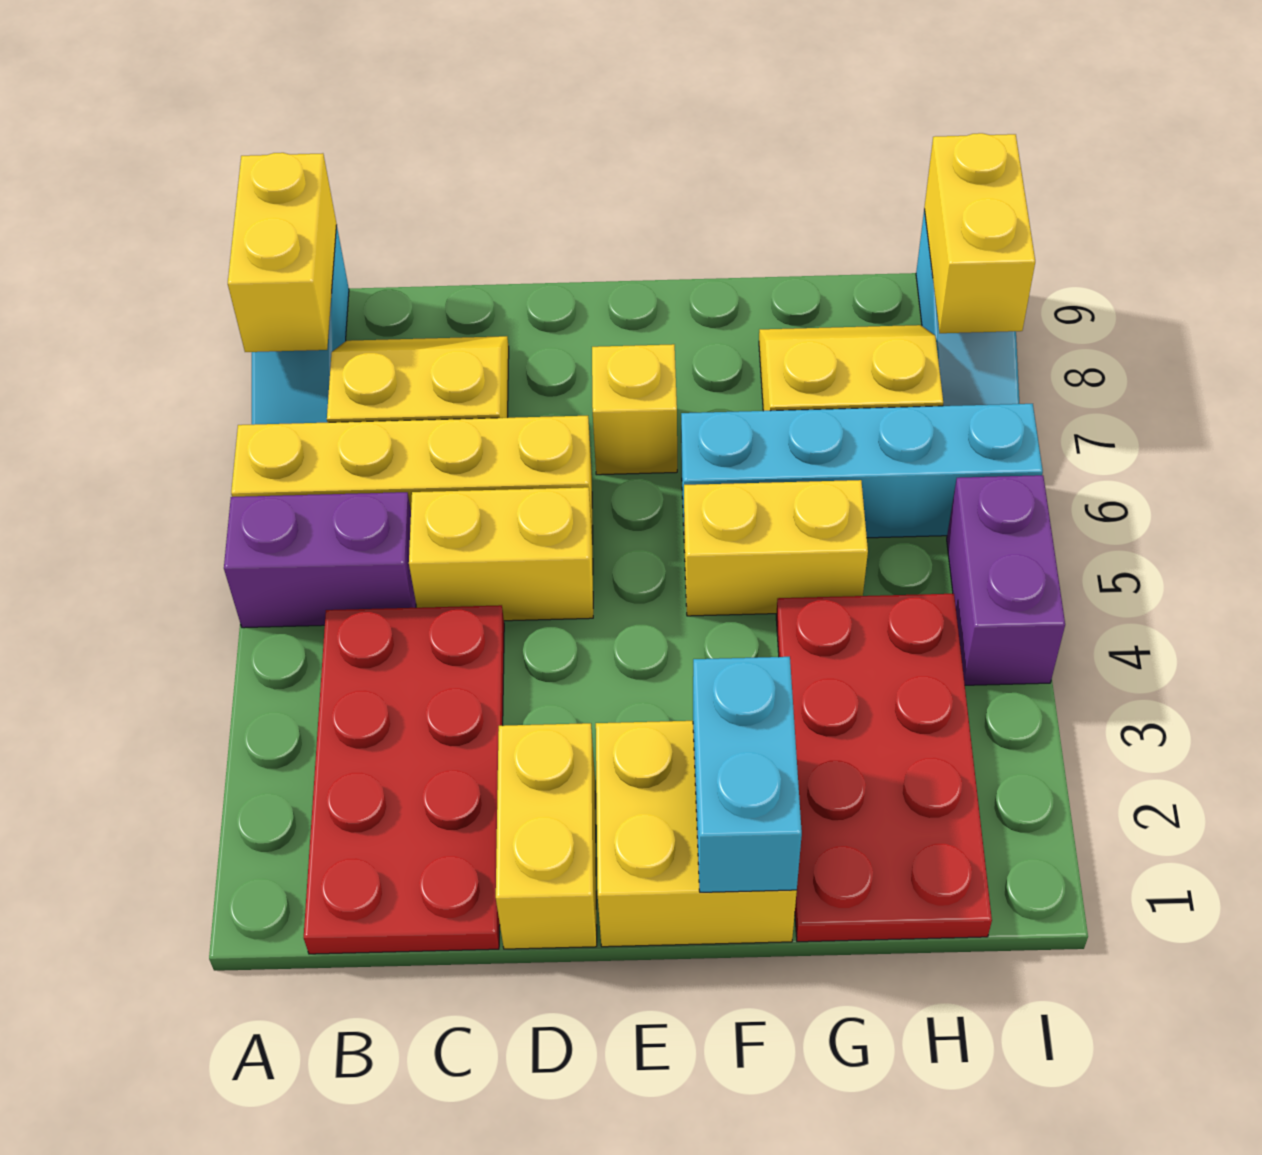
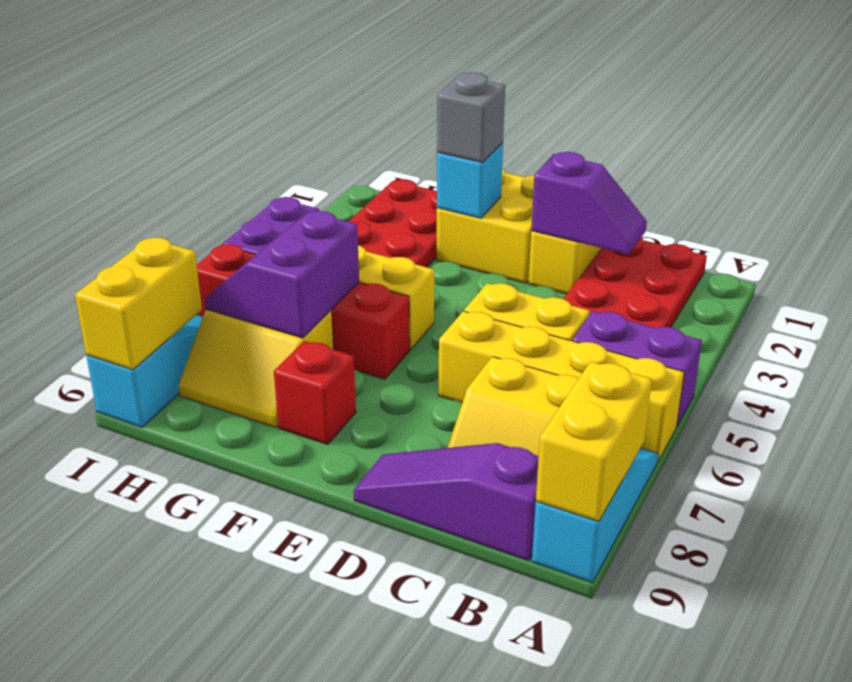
none -> purple 1x3 slope [354,443,539,561]
none -> purple 1x2 slope [531,152,647,254]
yellow 1x1 brick [592,344,677,475] -> none
cyan 1x2 brick [693,657,802,892] -> cyan 1x1 brick [437,143,503,218]
none -> grey 1x1 brick [437,72,505,163]
cyan 1x4 brick [681,404,1043,538] -> red 1x4 brick [197,244,410,379]
none -> red 1x1 brick [274,341,356,445]
none -> purple 2x2 slope [205,211,359,338]

